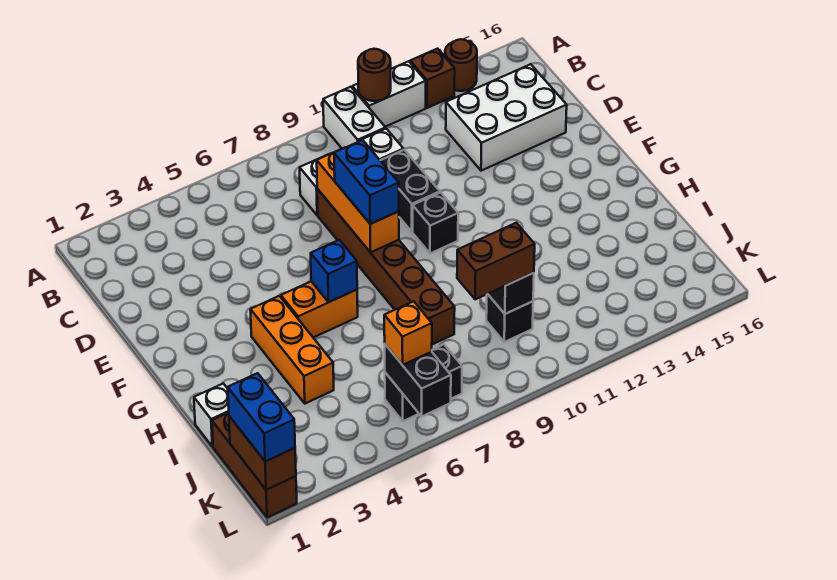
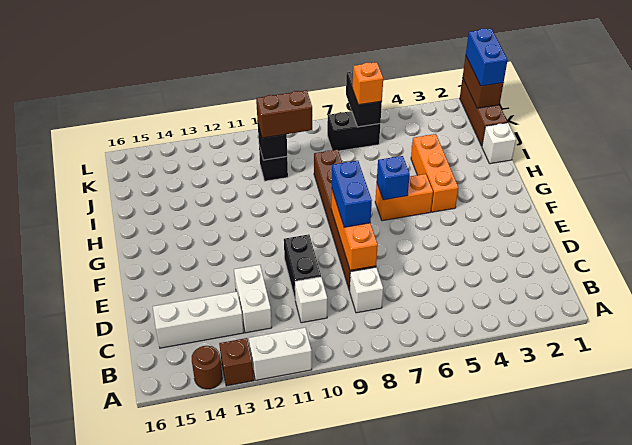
white 1x2 brick [323,87,386,148] -> white 1x2 brick moved to [234,265,272,333]
brown 1x1 round brick [358,49,391,101] -> none
white 2x3 brick [446,64,567,171] -> white 1x3 brick [153,292,244,348]
black 1x1 brick [413,192,458,253] -> none

